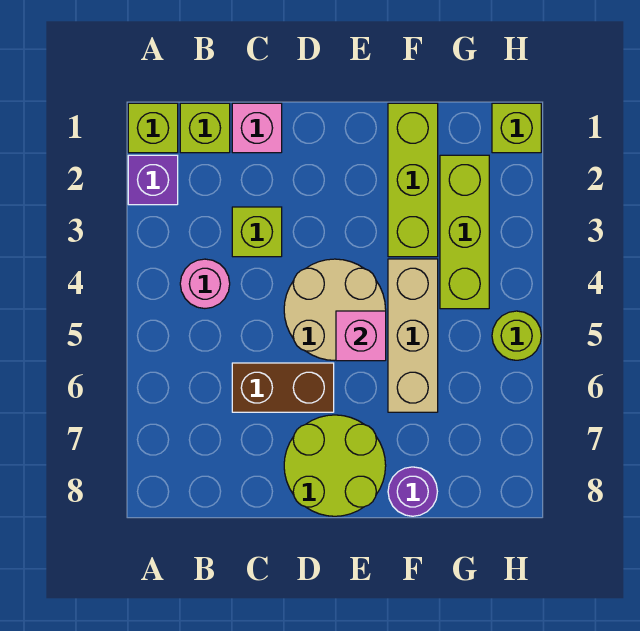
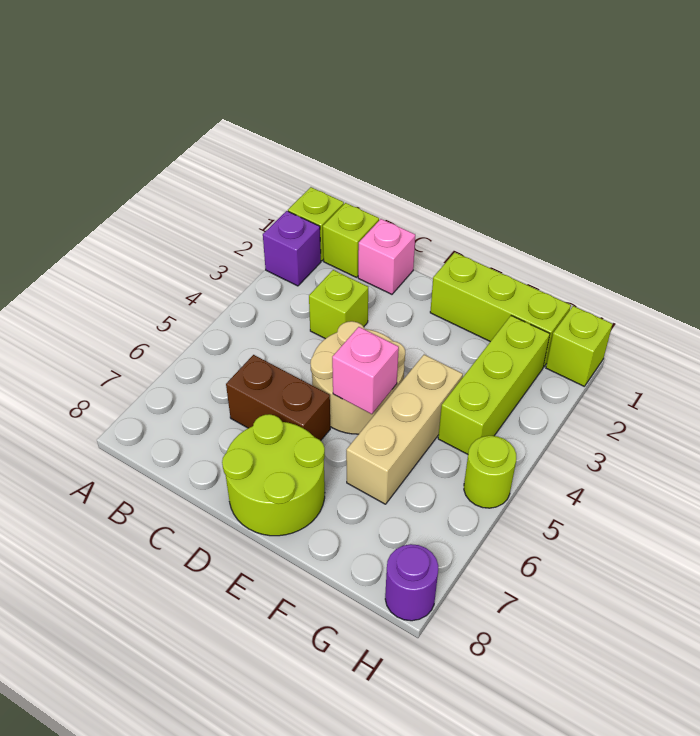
pink 1x1 round brick [180,259,230,308] -> none
lime 1x3 brick [388,103,438,257] -> lime 1x3 brick turned to [430,252,571,367]
purple 1x1 round brick [388,467,437,516] -> purple 1x1 round brick moved to [385,544,438,621]

